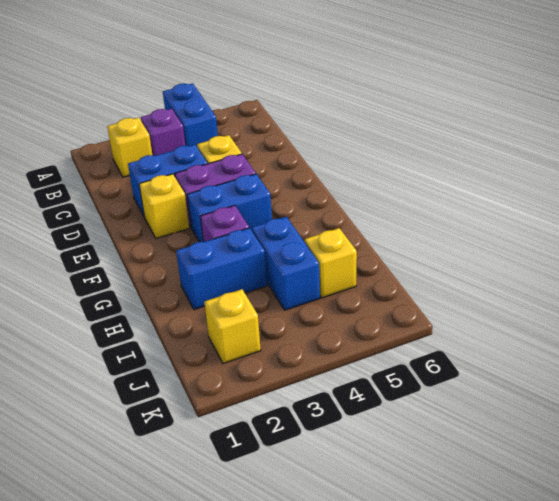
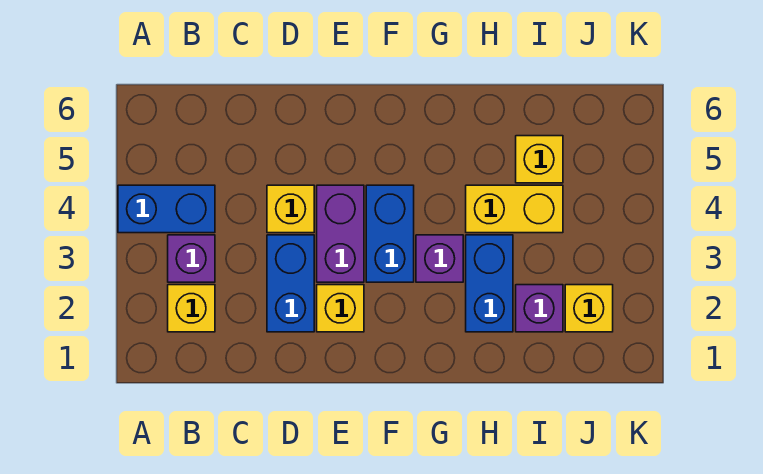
blue 1x2 brick [252,217,320,310] -> yellow 1x2 brick [466,185,563,233]
none -> purple 1x1 brick [516,285,563,332]

